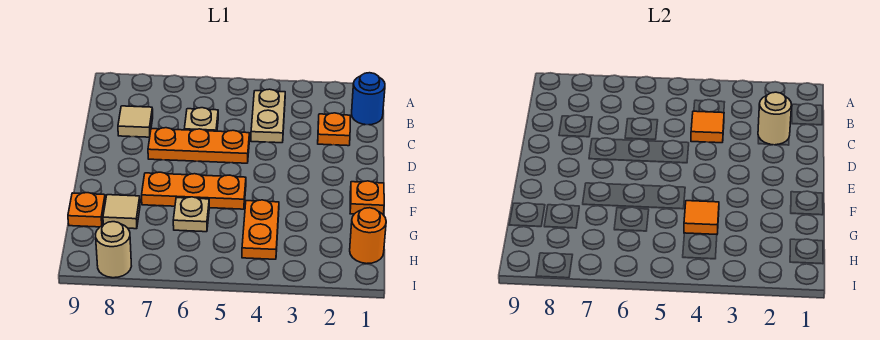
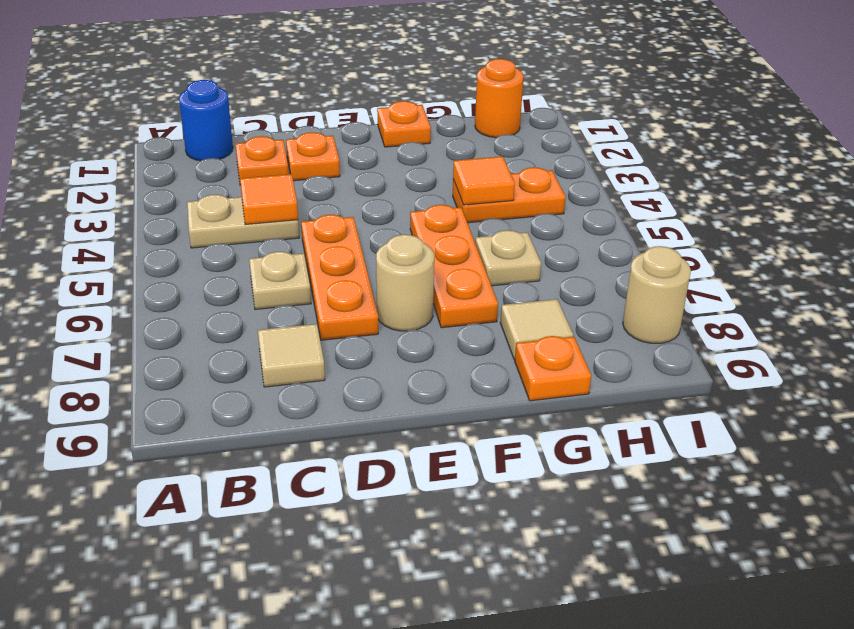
tan 1x1 round brick [758,92,792,145] -> tan 1x1 round brick moved to [376,234,434,331]
none -> orange 1x1 plate [286,132,340,181]

